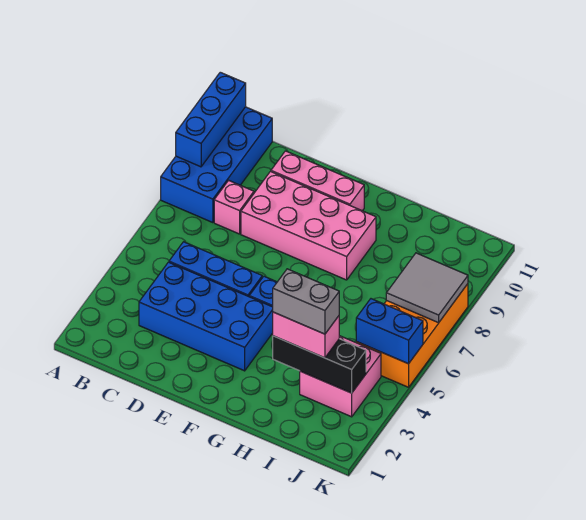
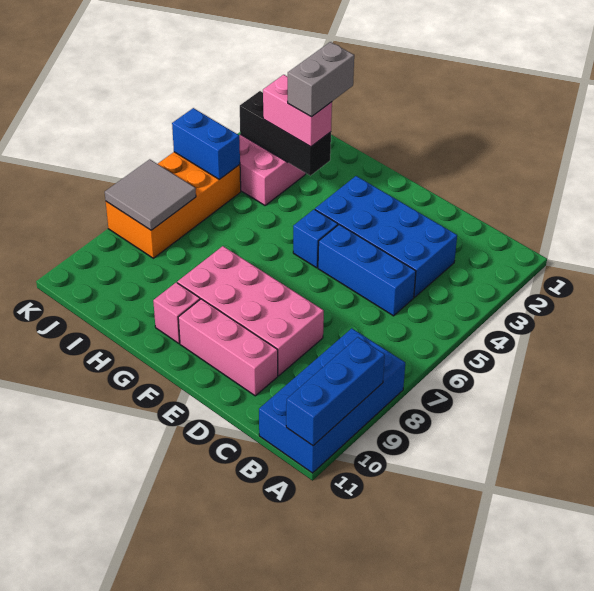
pink 1x1 brick [214,180,254,234] -> pink 1x1 brick moved to [153,282,200,343]
grey 1x2 brick [273,269,339,334] -> grey 1x2 brick turned to [288,42,354,117]

